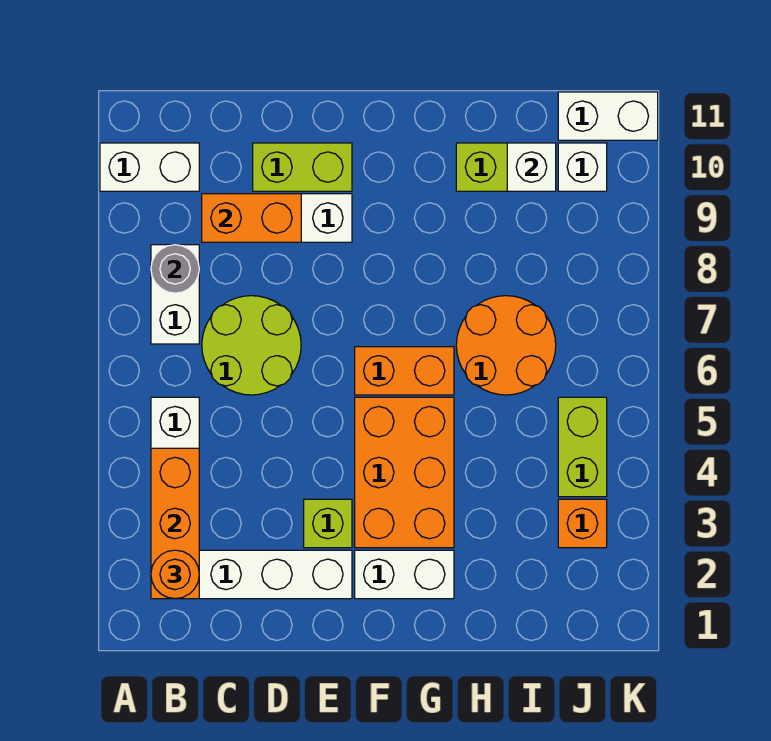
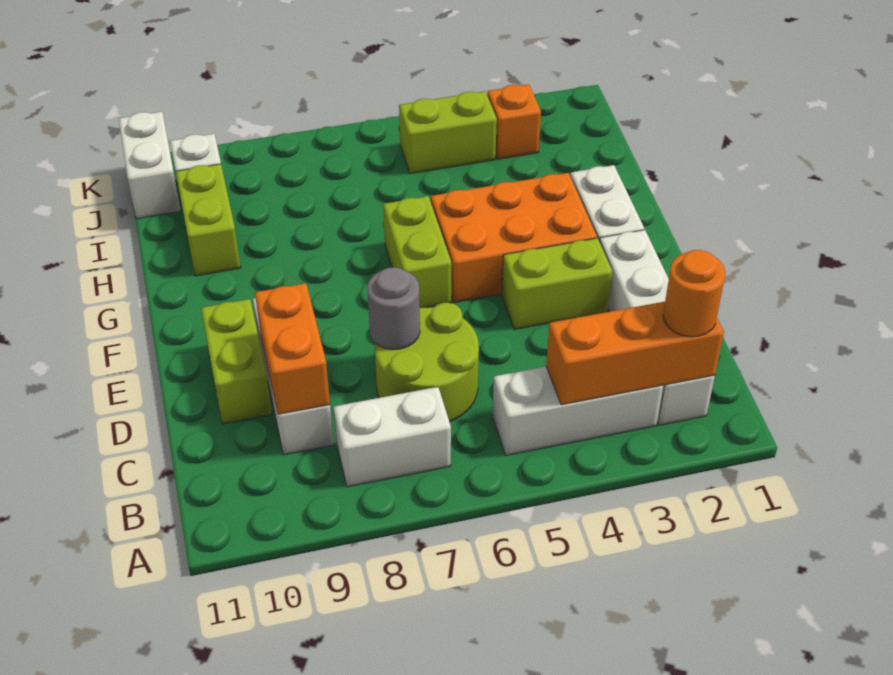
white 1x2 brick [100,143,199,191] -> none
grey 1x1 round brick [151,245,199,293] -> grey 1x1 round brick moved to [367,267,420,350]
lime 1x1 brick [304,499,352,548] -> lime 1x2 brick [502,238,612,329]
orange 1x2 brick [355,347,454,395] -> lime 1x2 brick [383,196,451,308]
orange 2x2 round brick [456,296,556,395] -> none
white 1x1 brick [507,143,556,191] -> none

